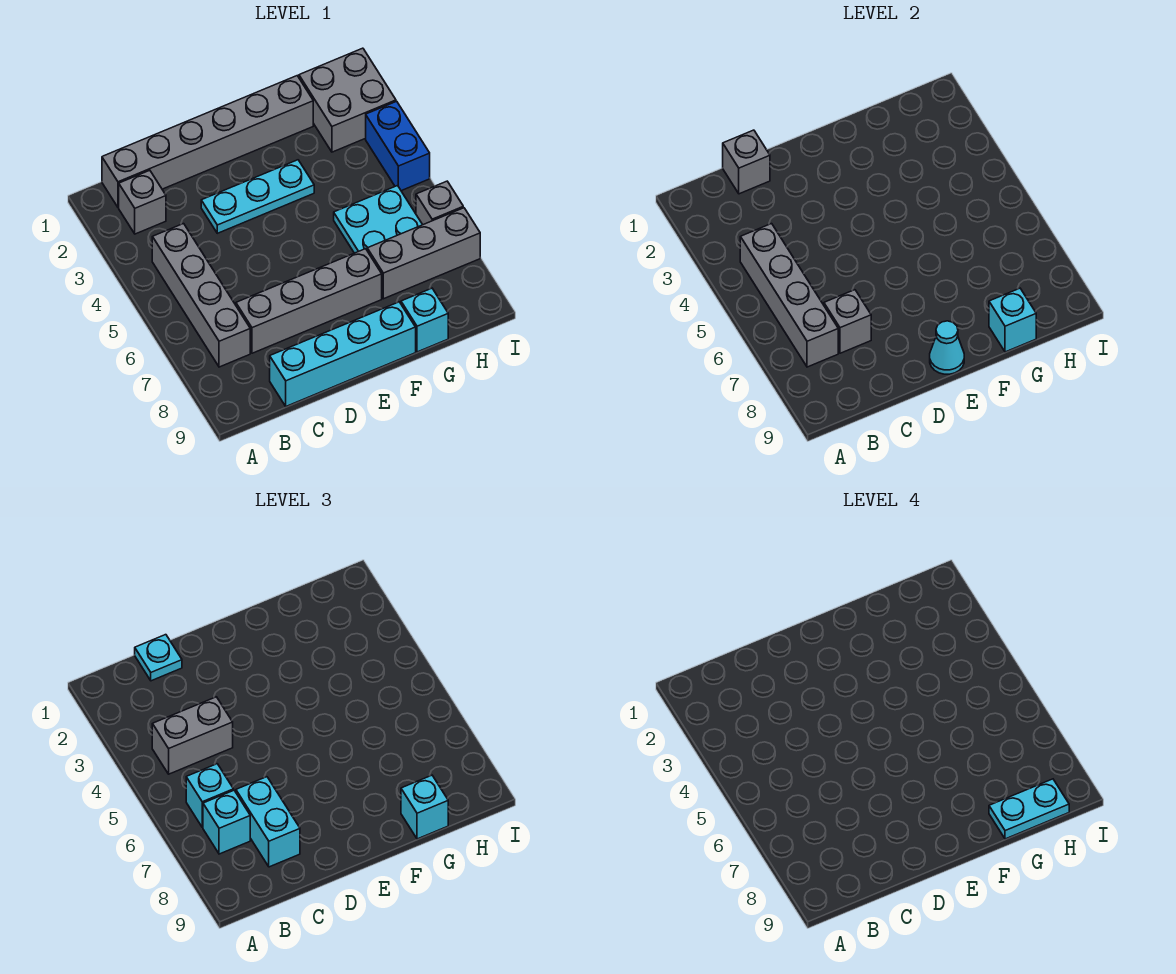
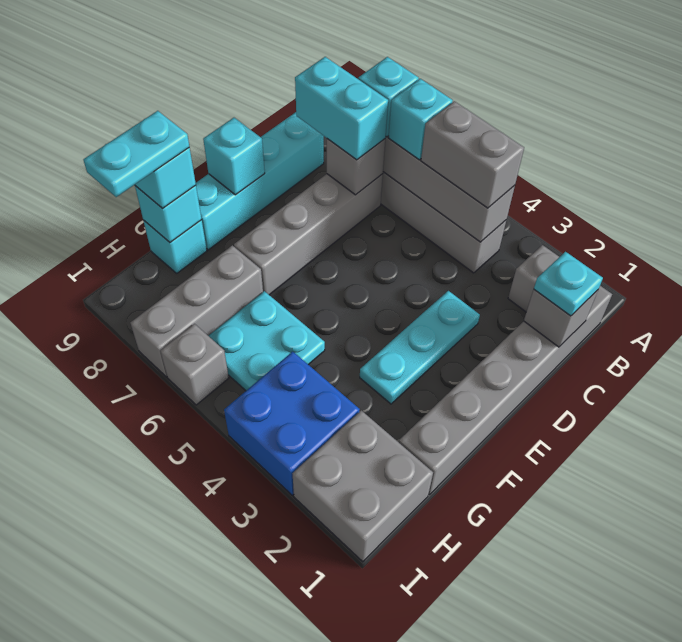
grey 1x2 brick [152,697,233,774] -> grey 1x2 brick turned to [421,101,524,208]
cyan 1x1 cone [930,321,964,374] -> cyan 1x1 brick [203,118,265,195]
blue 1x2 brick [366,101,430,191] -> blue 2x2 brick [224,352,360,495]

